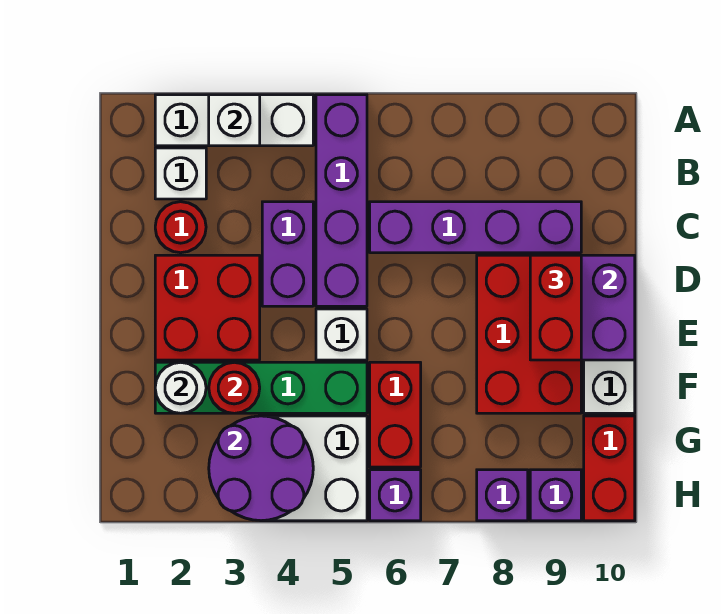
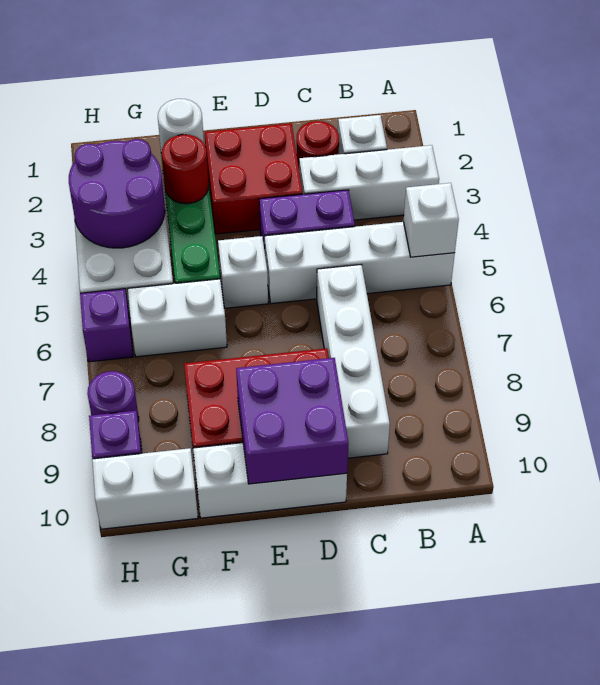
white 1x3 brick [155,95,313,146] -> white 1x3 brick turned to [299,145,439,220]
white 1x1 brick [209,95,260,146] -> white 1x1 brick moved to [404,183,459,257]
purple 1x4 brick [316,95,367,306] -> white 1x4 brick [265,222,455,304]
purple 1x4 brick [370,202,581,253] -> white 1x4 brick [317,265,390,458]
red 1x2 brick [530,255,581,360] -> none
red 1x2 brick [370,362,421,467] -> white 1x2 brick [128,279,227,357]
red 1x2 brick [584,416,635,521] -> white 1x2 brick [92,448,198,529]
purple 1x1 brick [477,470,528,521] -> purple 1x1 round brick [87,371,139,421]

